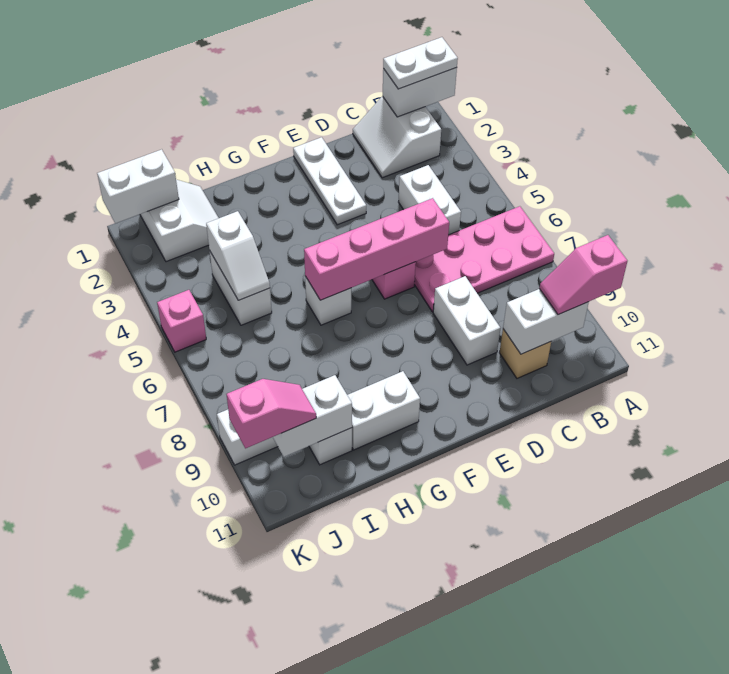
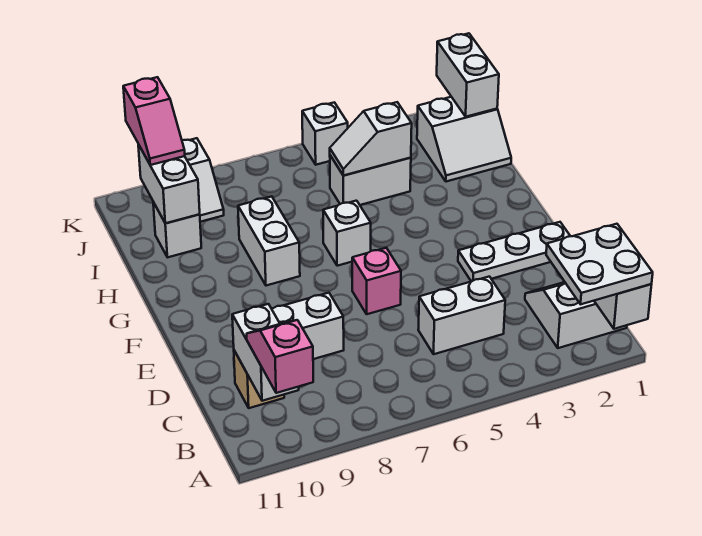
white 1x2 plate [383,37,458,89] -> white 2x2 plate [546,224,653,304]
pink 2x4 plate [414,206,554,312] -> none
pink 1x4 brick [304,198,449,300] -> none
white 1x2 brick [347,371,420,450] -> white 1x2 brick moved to [238,197,300,286]
pink 1x1 brick [157,290,206,352] -> white 1x1 brick [302,102,348,165]

